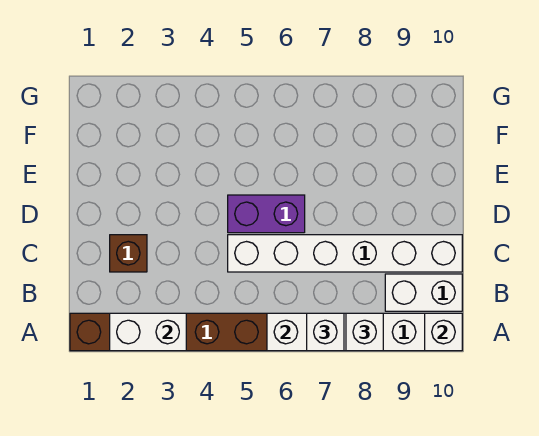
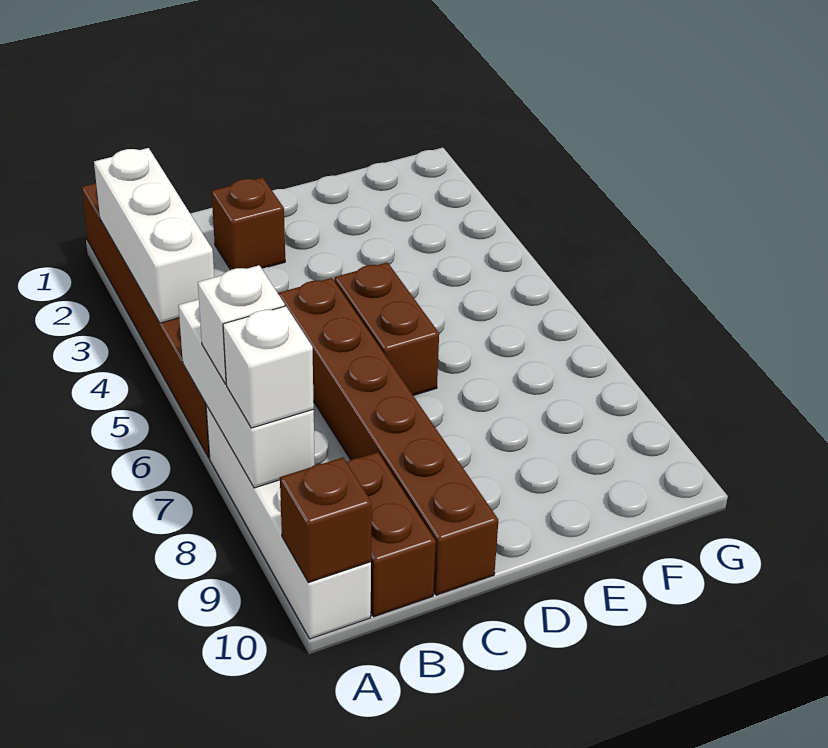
white 1x2 brick [110,313,186,351] -> white 1x3 brick [94,148,214,323]
white 1x1 brick [425,313,462,351] -> brown 1x1 brick [280,458,372,583]
white 1x2 brick [385,274,462,311] -> brown 1x2 brick [347,452,436,617]
white 1x6 brick [228,235,462,272] -> brown 1x6 brick [278,278,498,595]
purple 1x2 brick [228,195,305,233] -> brown 1x2 brick [335,262,439,396]

